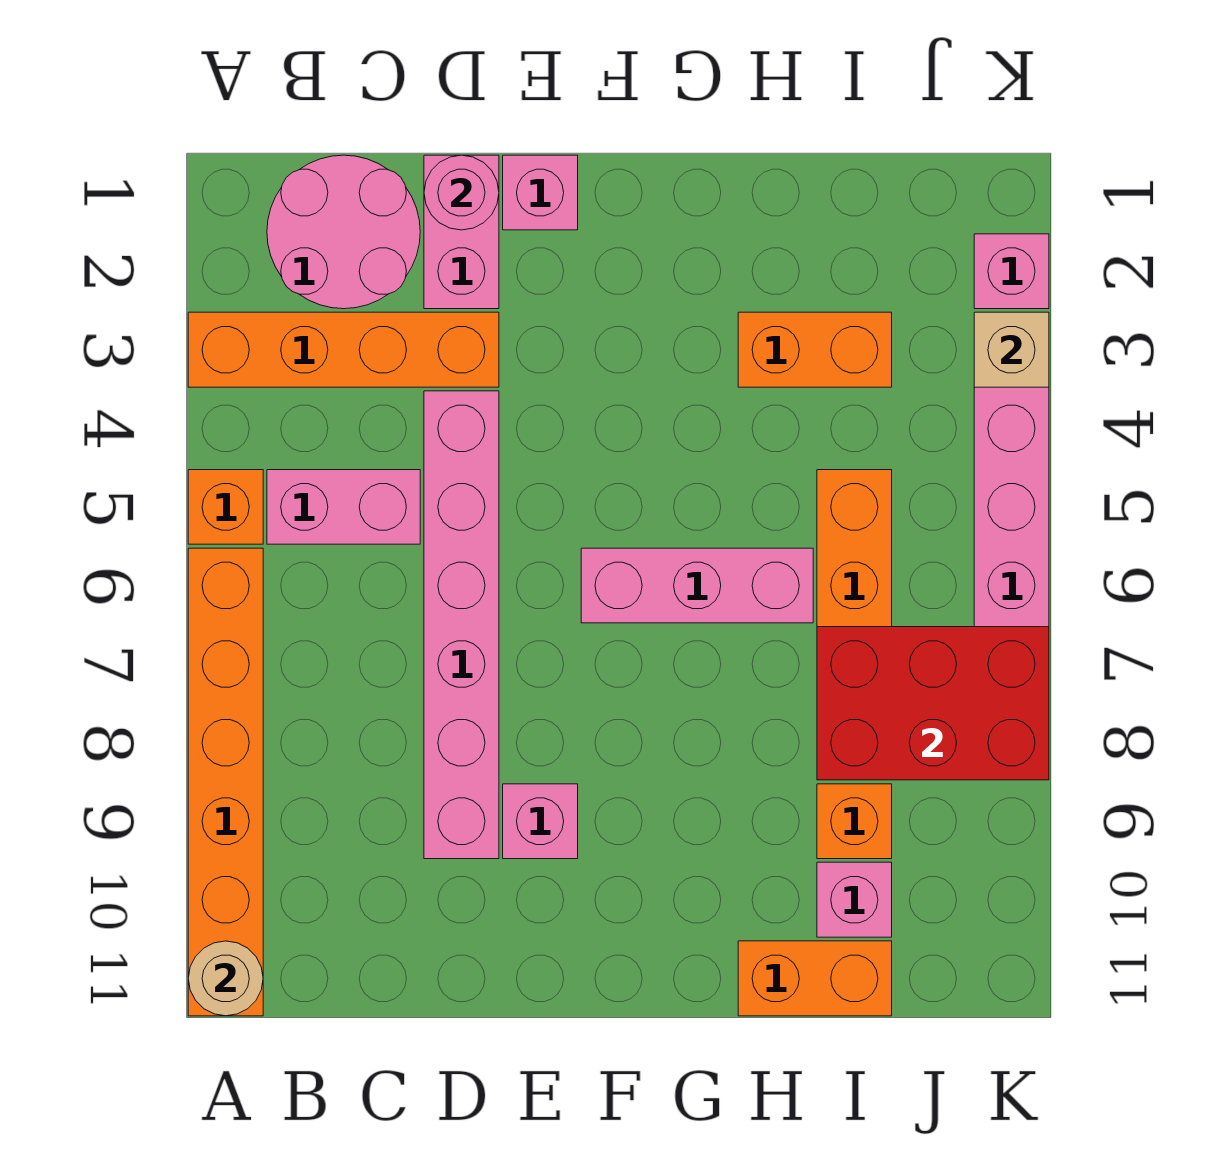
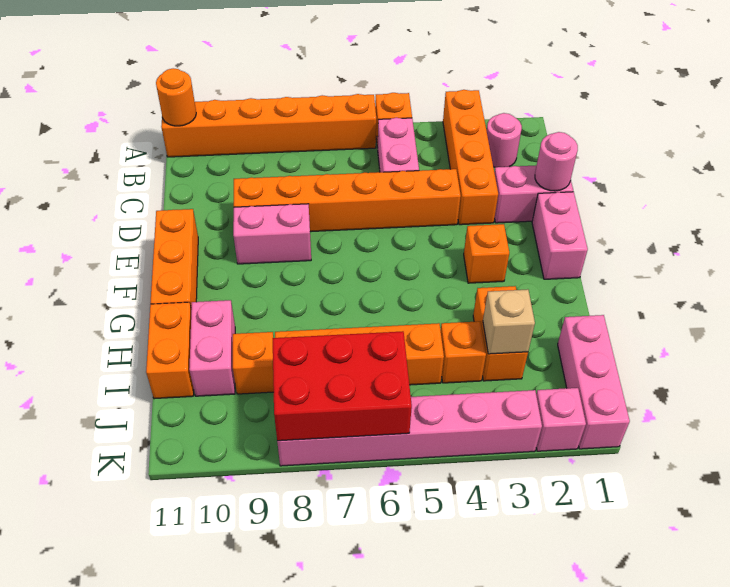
tan 1x1 round brick [188,941,263,1016] -> orange 1x1 round brick [156,68,196,126]
pink 2x2 round brick [267,155,420,309] -> pink 1x1 round brick [487,113,522,167]
pink 1x6 brick [424,391,499,859] -> orange 1x6 brick [234,169,461,232]
pink 1x1 brick [503,155,578,230] -> pink 1x2 brick [532,192,588,279]
pink 1x1 brick [503,784,578,859] -> pink 1x2 brick [233,204,311,264]
none -> orange 1x3 brick [150,209,198,310]
none -> orange 1x1 brick [464,224,509,283]
pink 1x3 brick [581,548,813,623] -> pink 1x3 brick moved to [558,315,630,449]
none -> orange 1x1 brick [441,321,486,383]
red 2x3 brick [817,627,1049,780] -> red 2x3 brick turned to [273,331,412,441]
pink 1x1 brick [817,862,892,937] -> pink 1x2 brick [189,300,235,396]
tan 1x1 brick [974,312,1049,387] -> tan 1x1 brick moved to [483,289,535,354]

